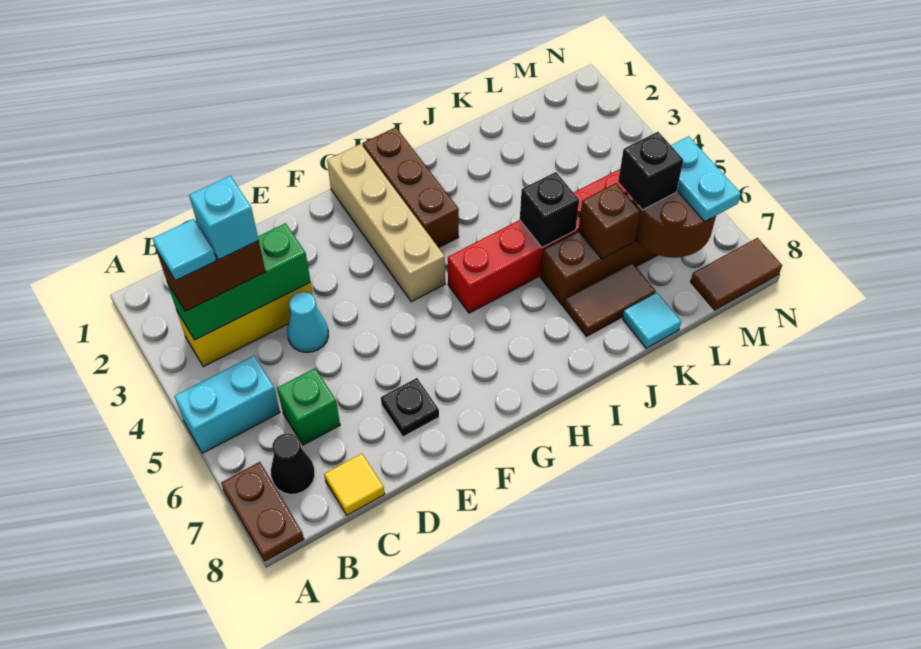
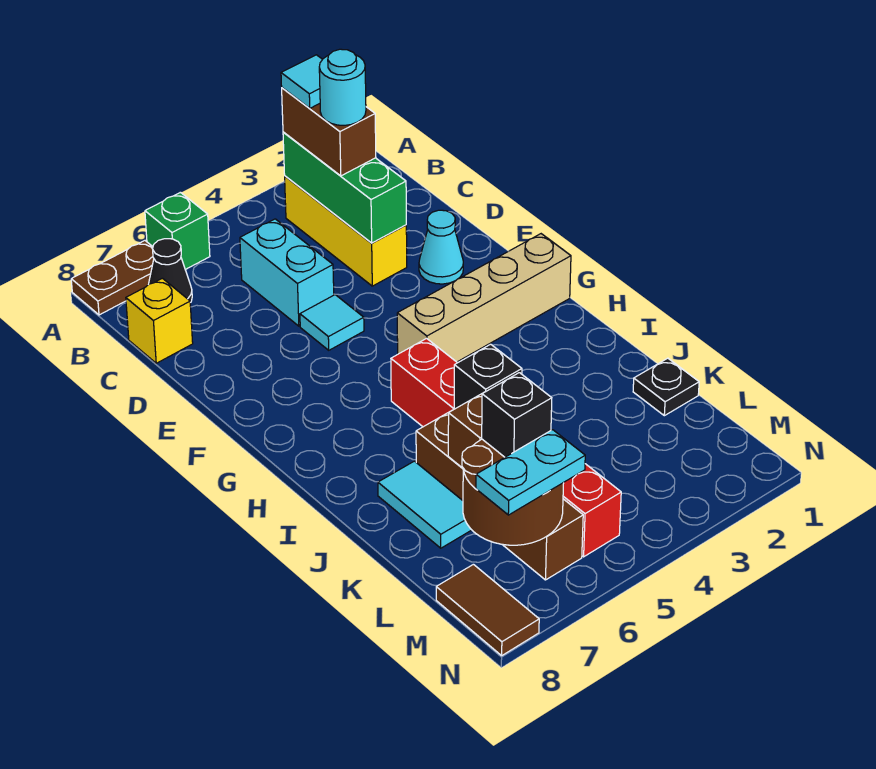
cyan 1x2 brick [175,356,280,453] -> cyan 1x2 brick moved to [240,219,334,326]
cyan 1x1 brick [189,176,258,260] -> cyan 1x1 round brick [319,49,366,125]
green 1x1 brick [277,368,340,445] -> green 1x1 brick moved to [145,192,210,270]
yellow 1x1 tile [324,454,385,515] -> yellow 1x1 brick [126,278,193,363]
cyan 1x1 cone [287,292,328,352] -> cyan 1x1 cone moved to [419,210,463,284]
black 1x1 plate [381,378,439,437] -> black 1x1 plate moved to [633,358,699,416]
brown 1x3 brick [363,127,459,248] -> none
brown 1x2 tile [564,263,656,336] -> cyan 1x2 tile [378,461,471,548]
cyan 1x1 tile [623,293,681,348] -> cyan 1x1 tile moved to [300,295,364,350]

